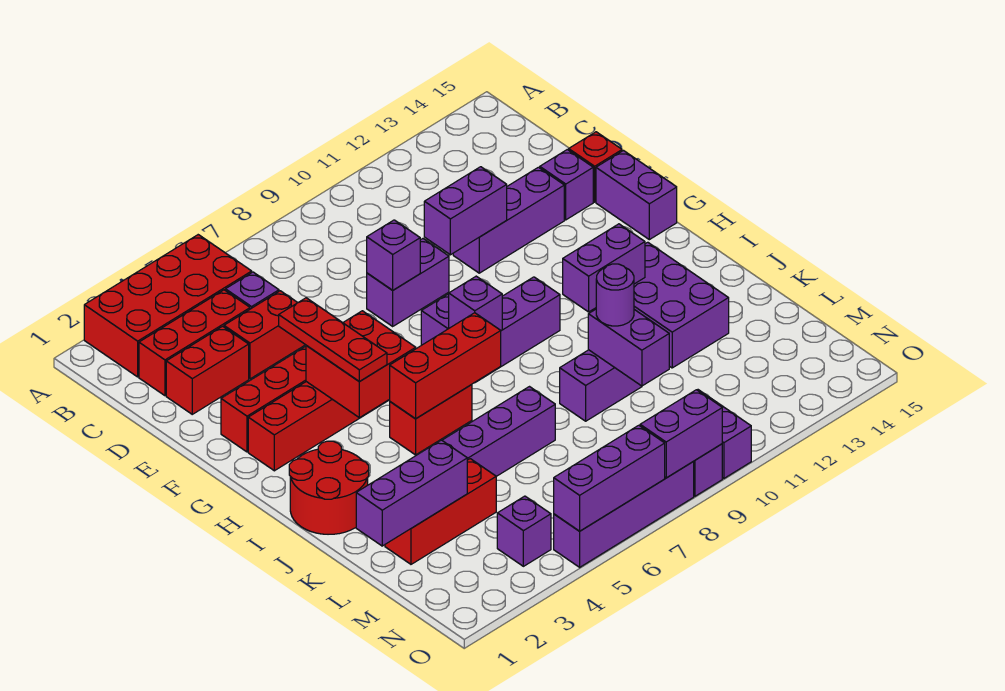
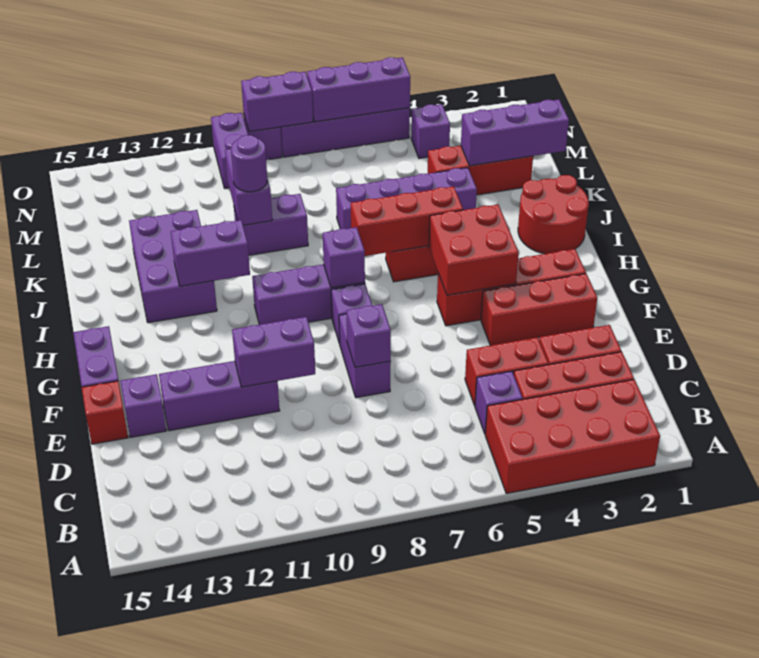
purple 1x2 brick [367,239,449,326] -> purple 1x2 brick turned to [339,314,391,398]
red 1x3 plate [279,298,387,382] -> none

